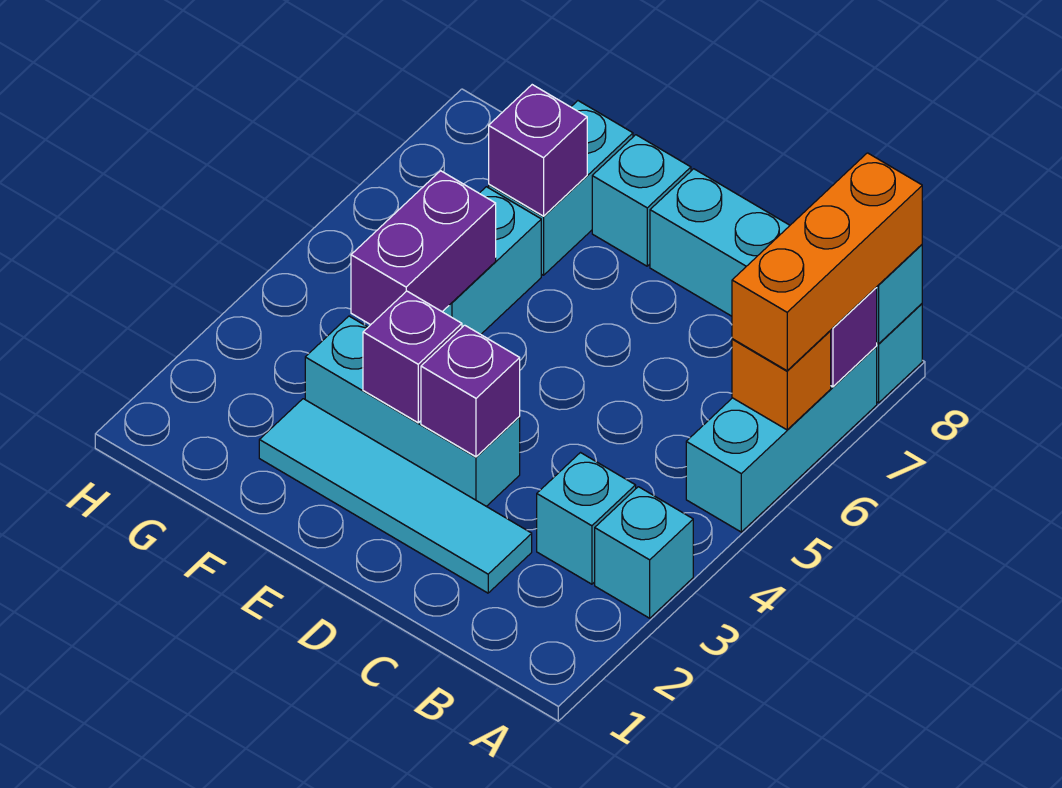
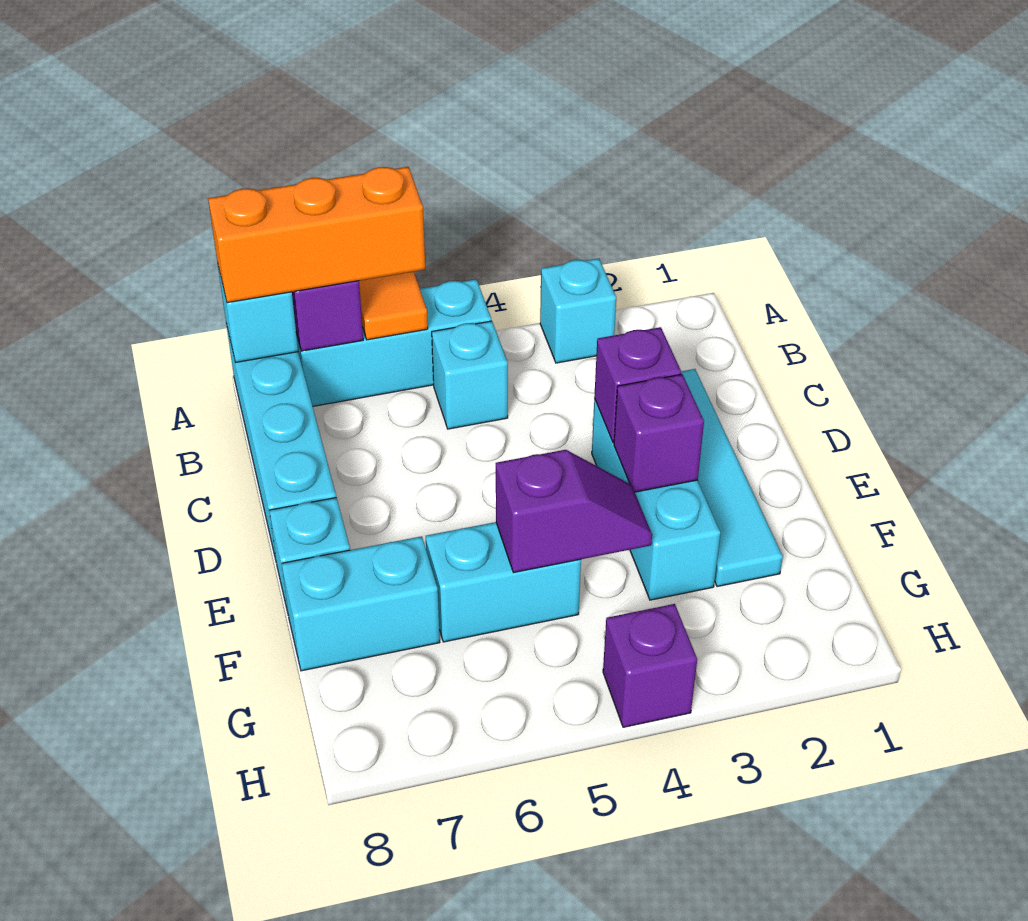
orange 1x1 brick [732,330,831,430] -> orange 1x1 tile [359,272,428,340]
cyan 1x1 brick [537,453,636,584] -> cyan 1x1 brick moved to [432,321,508,429]
purple 1x2 brick [351,171,496,325] -> purple 1x2 slope [496,450,652,573]
purple 1x1 brick [489,85,587,216] -> purple 1x1 brick moved to [603,604,697,727]

